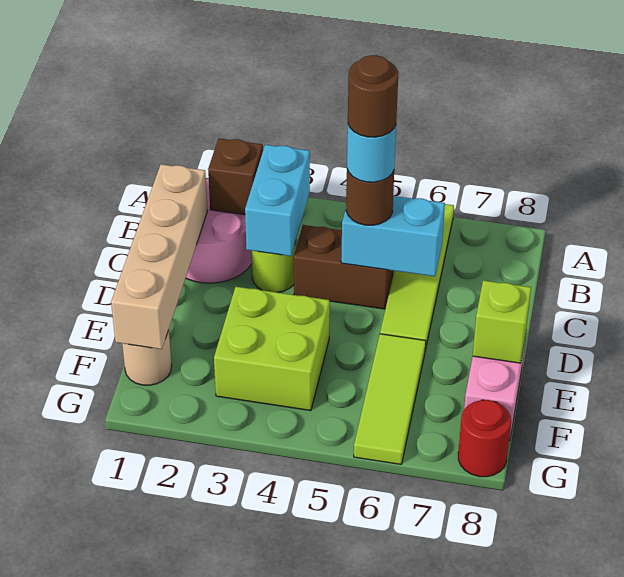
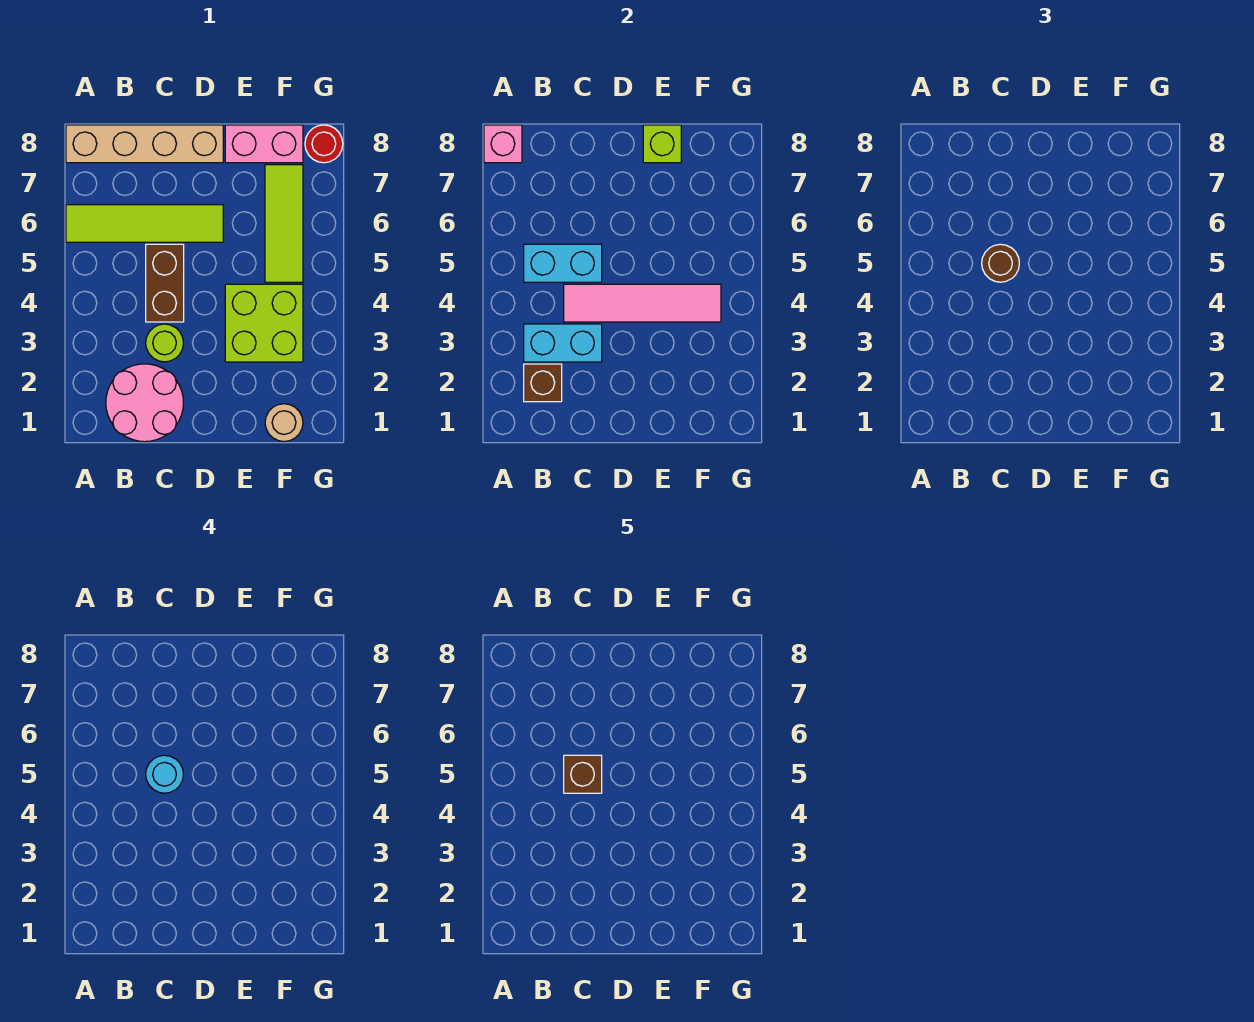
none -> pink 1x1 brick [484,125,522,163]
tan 1x4 brick [111,164,207,349] -> tan 1x4 brick moved to [66,125,223,163]
none -> pink 1x4 tile [564,284,721,322]
cyan 1x2 brick [341,196,445,276] -> cyan 1x2 brick turned to [524,244,602,282]
brown 1x1 round brick [348,55,398,137] -> brown 1x1 brick [564,755,602,793]
lime 1x3 tile [354,334,426,464] -> lime 1x3 tile turned to [265,165,303,282]

